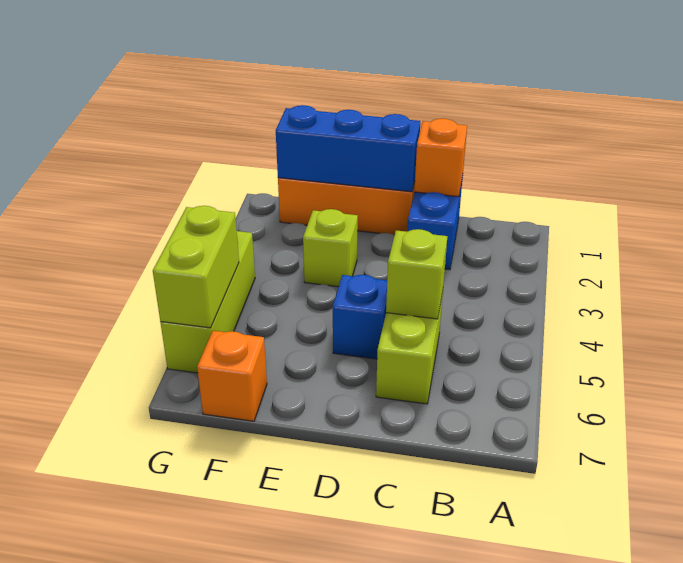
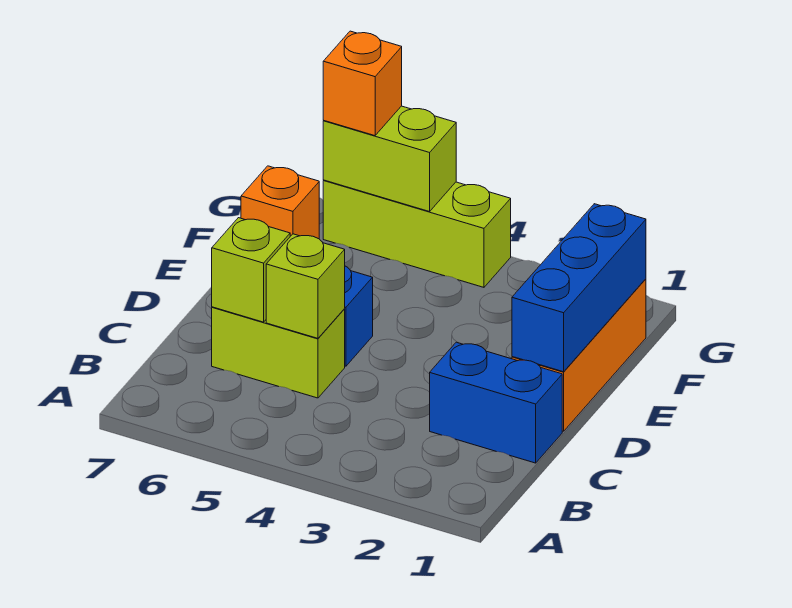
orange 1x1 brick [414,118,467,197] -> orange 1x1 brick moved to [323,31,402,136]
lime 1x1 brick [303,209,358,287] -> lime 1x1 brick moved to [212,218,290,322]

